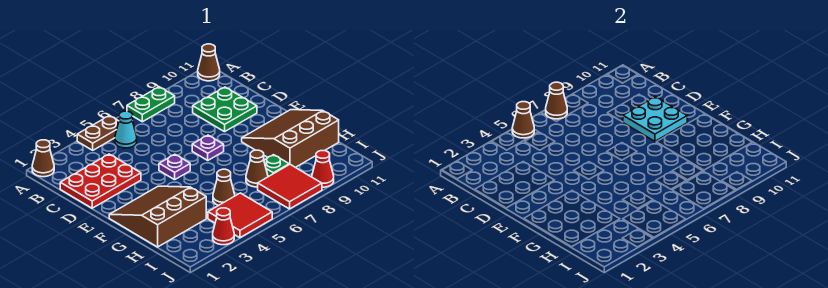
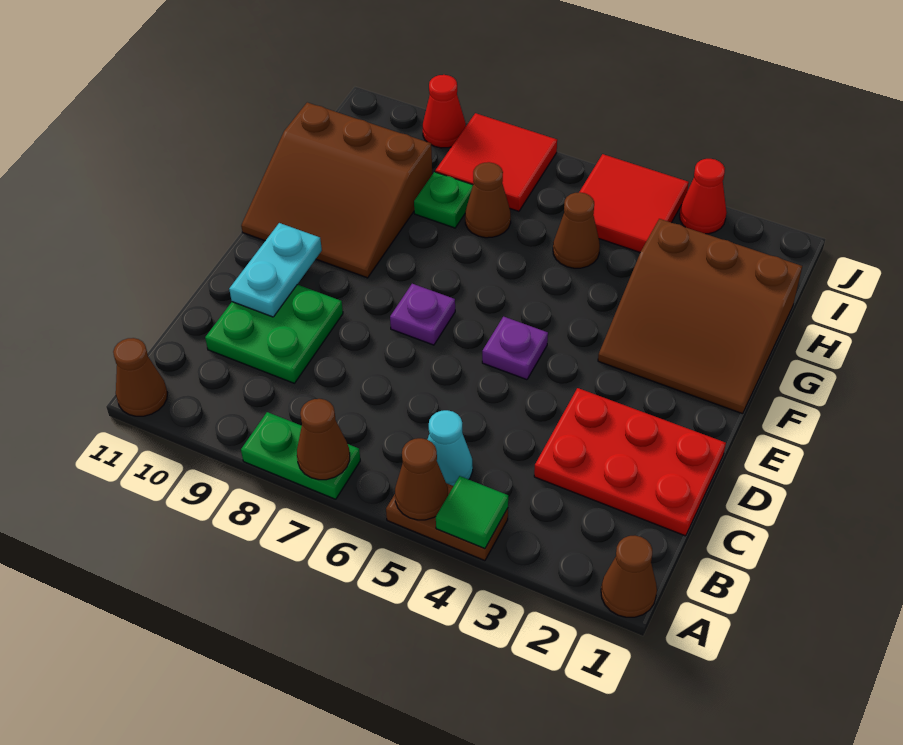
none -> green 1x1 tile [436,476,508,549]
cyan 2x2 plate [623,97,687,141] -> cyan 1x2 plate [229,223,322,317]

